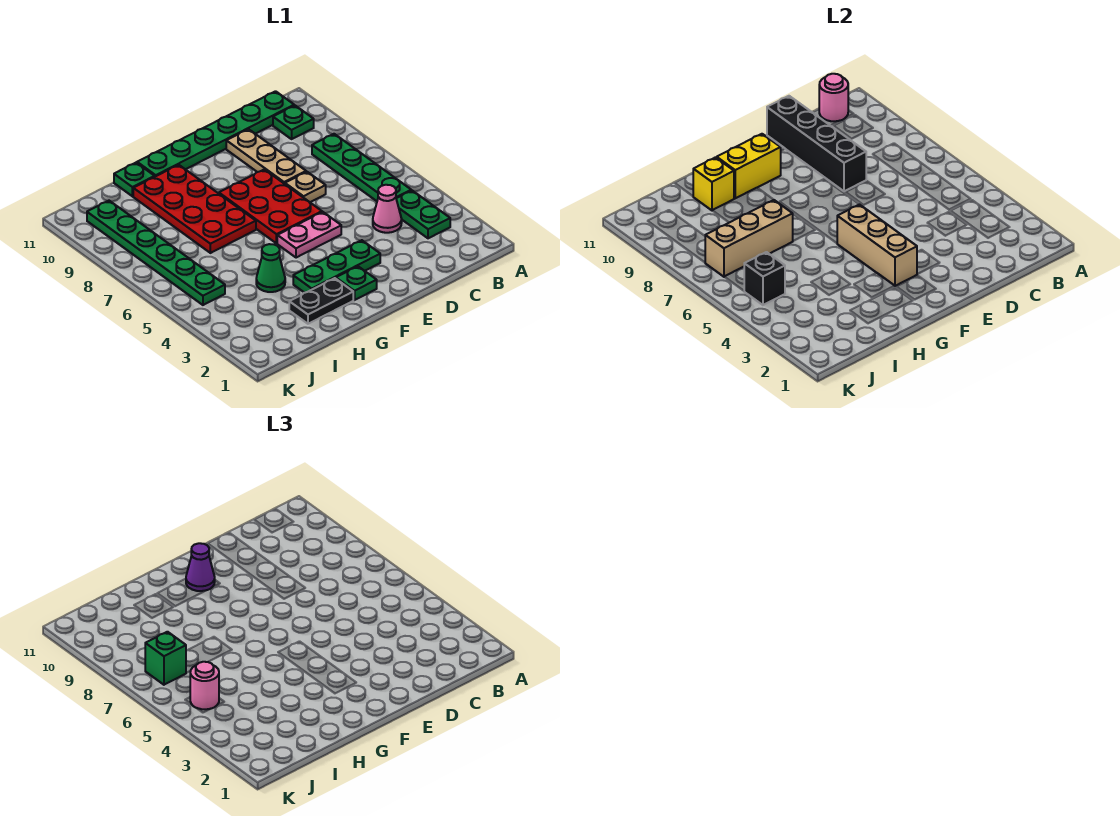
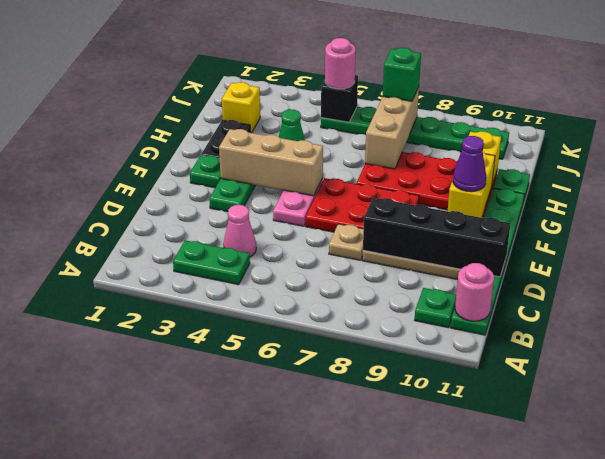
green 1x4 plate [312,134,411,201] -> none
none -> yellow 1x1 brick [222,82,260,133]

